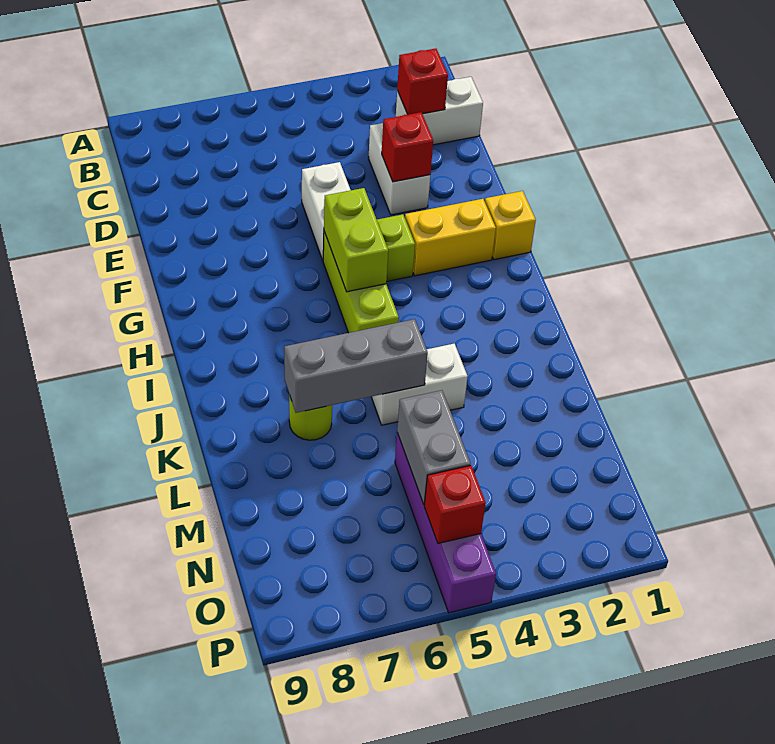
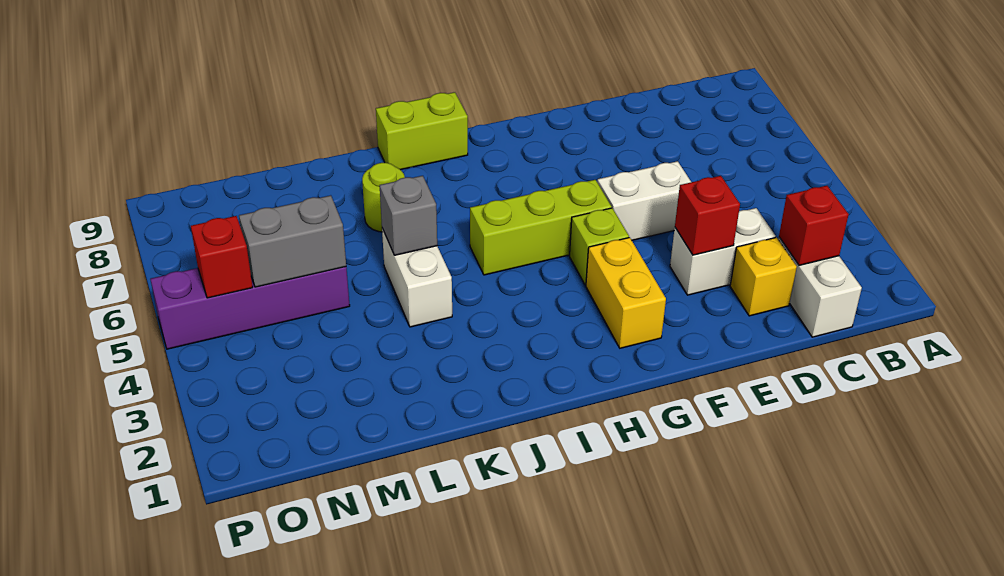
yellow 1x1 brick [485,191,536,260] -> yellow 1x1 brick moved to [730,237,797,316]
lime 1x2 brick [324,188,388,292] -> lime 1x2 brick moved to [376,92,468,170]
grey 1x3 brick [284,319,428,413] -> grey 1x1 brick [380,176,437,255]

